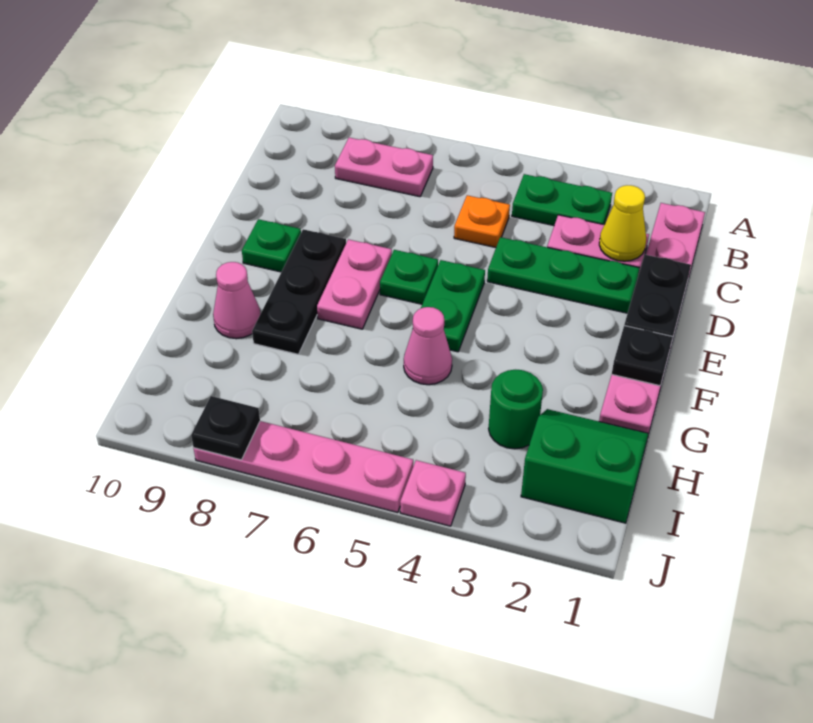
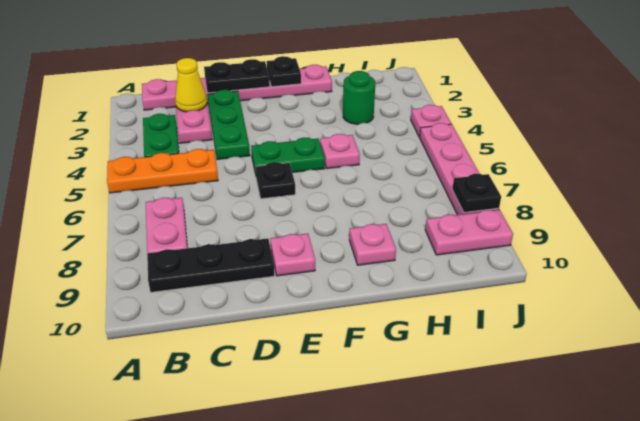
orange 1x1 plate [454,195,510,248] -> orange 1x3 plate [107,149,218,193]
green 1x1 plate [380,250,438,304] -> black 1x1 plate [255,162,295,199]
pink 1x2 plate [317,239,392,329] -> pink 1x2 plate moved to [425,210,513,255]
black 1x3 plate [252,229,346,354] -> black 1x3 plate moved to [147,238,274,292]
green 1x1 plate [242,219,301,272] -> pink 1x1 plate [270,233,315,276]
pink 1x1 cone [404,307,452,385] -> pink 1x1 plate [320,134,360,168]
pink 1x1 cone [213,262,261,339] -> pink 1x1 plate [349,224,396,265]
green 2x2 slope [521,409,649,523] -> none

